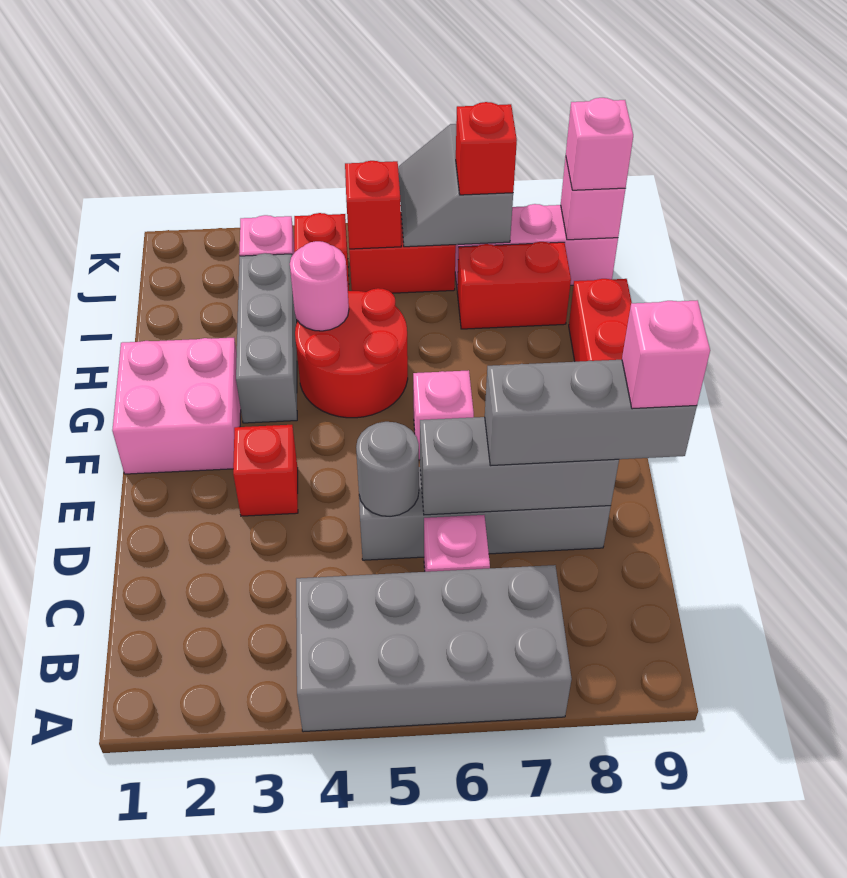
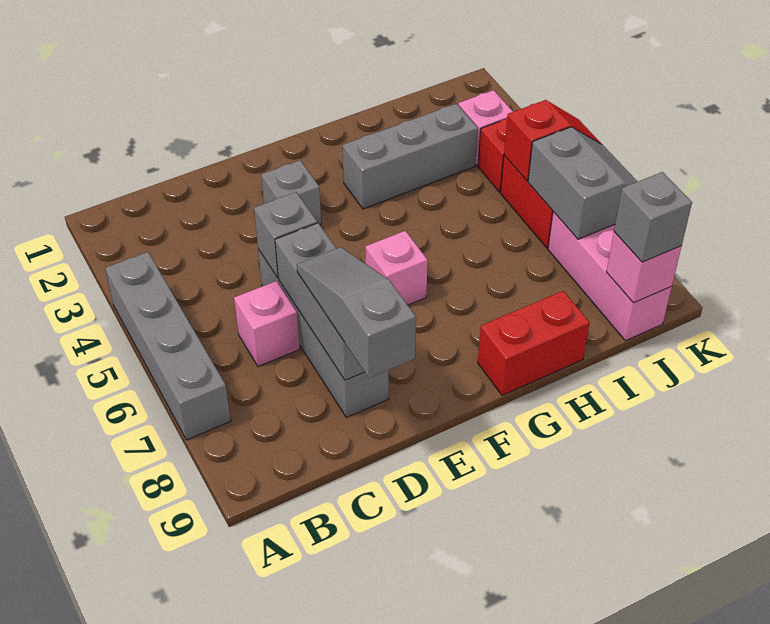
grey 2x4 brick [296,565,572,732] -> grey 1x4 brick [105,252,231,440]
grey 1x1 round brick [356,422,419,516] -> grey 1x1 brick [254,192,317,278]
grey 1x3 brick [485,360,697,466] -> grey 1x3 slope [297,247,416,378]
pink 1x1 brick [622,300,710,409] -> none
red 1x1 brick [233,425,298,516] -> grey 1x1 brick [261,160,321,225]
pink 2x2 brick [112,338,241,474] -> none
red 2x2 round brick [295,288,408,418] -> none
pink 1x1 round brick [290,241,349,331] -> none
red 1x2 brick [457,242,571,329] -> none
grey 2x2 slope [398,124,513,247] -> grey 2x2 slope turned to [528,127,638,239]
red 1x1 brick [456,102,517,195] -> none
pink 1x1 brick [566,98,633,190] -> grey 1x1 brick [614,172,692,262]

